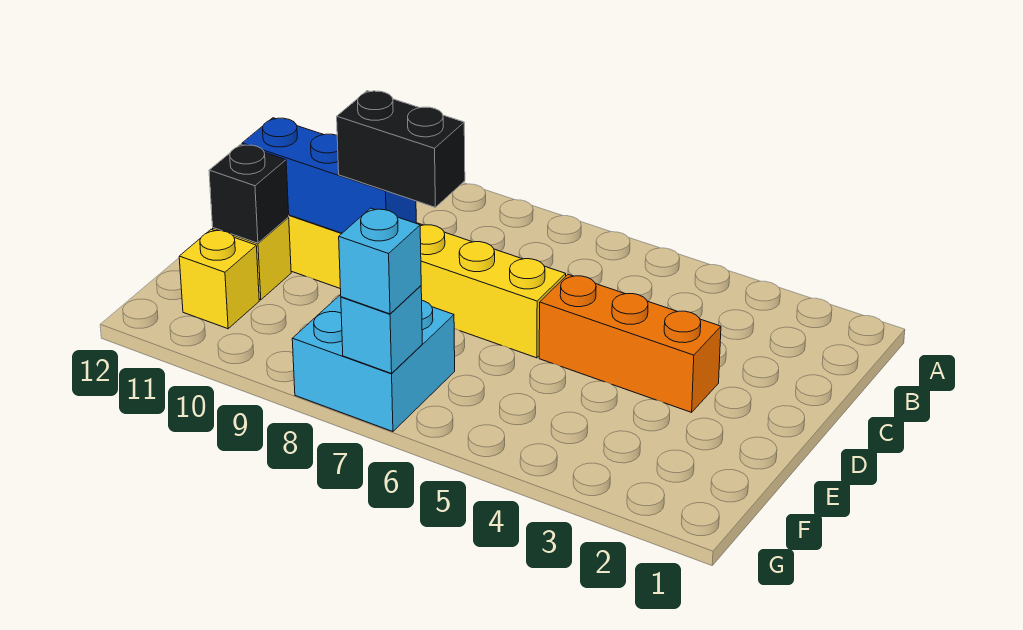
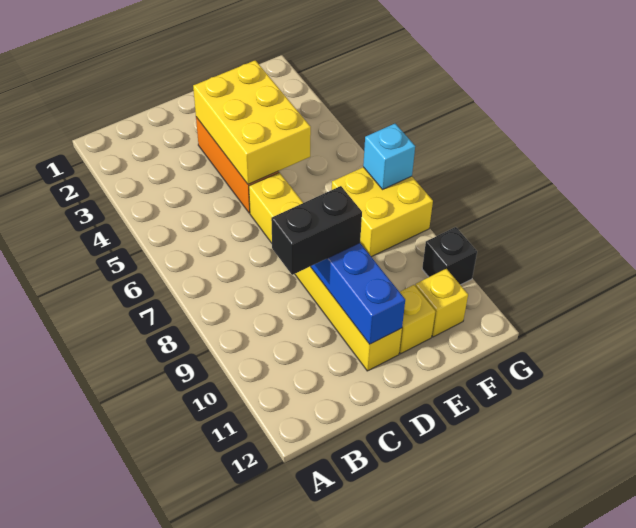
none -> yellow 2x3 brick [193,60,311,184]
black 1x2 brick [337,91,465,207] -> black 1x2 brick turned to [271,186,362,275]
black 1x1 brick [209,144,289,243] -> black 1x1 brick moved to [422,227,477,285]
cyan 2x2 brick [292,295,455,432] -> yellow 2x2 brick [332,167,433,257]
cyan 1x1 brick [339,208,421,314] -> none

